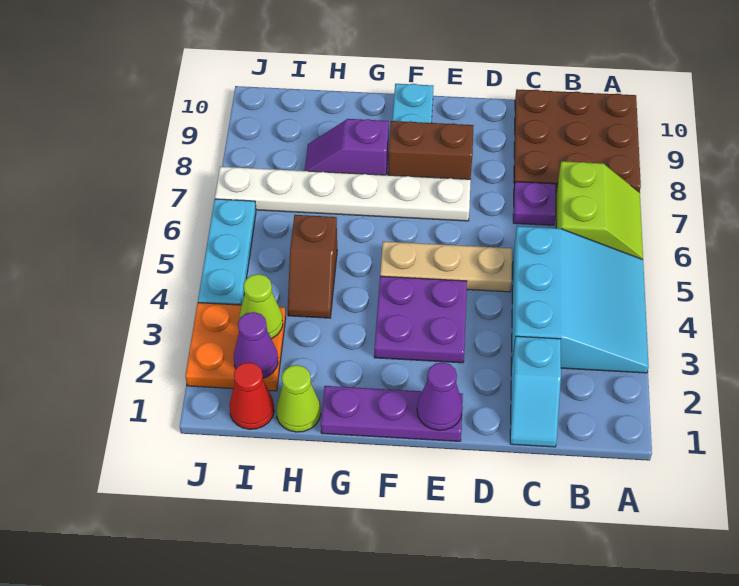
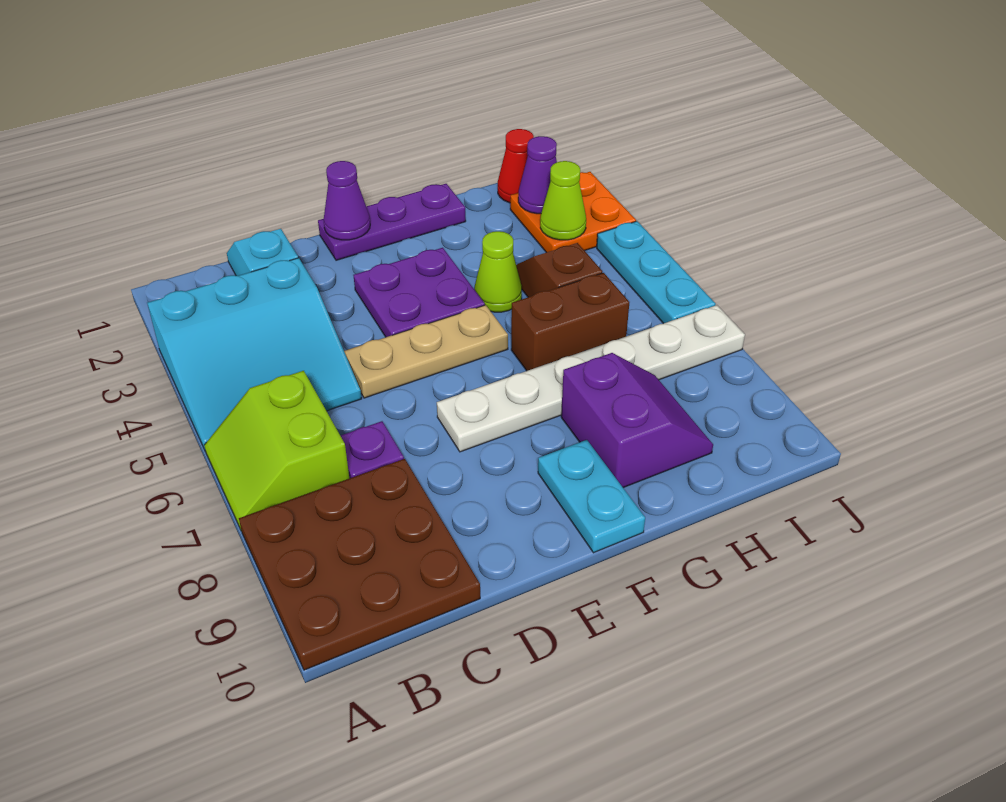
cyan 3x3 slope [511,226,649,373] -> cyan 3x3 slope turned to [147,258,362,452]
brown 1x2 brick [388,121,474,179] -> brown 1x2 brick moved to [511,273,629,371]
purple 1x2 slope [305,119,389,175] -> purple 2x2 slope [561,353,713,488]
lime 1x1 cone [276,365,321,432] -> lime 1x1 cone moved to [474,231,522,312]

